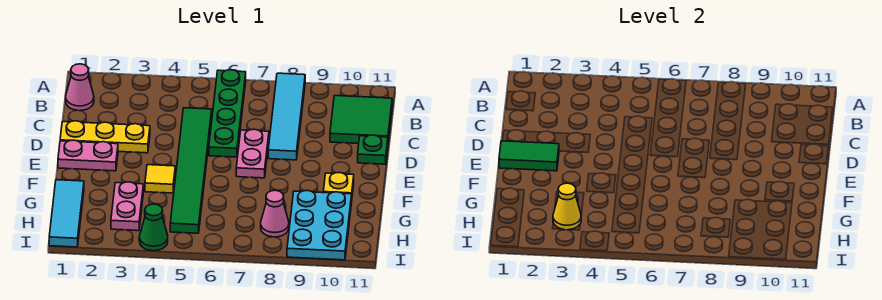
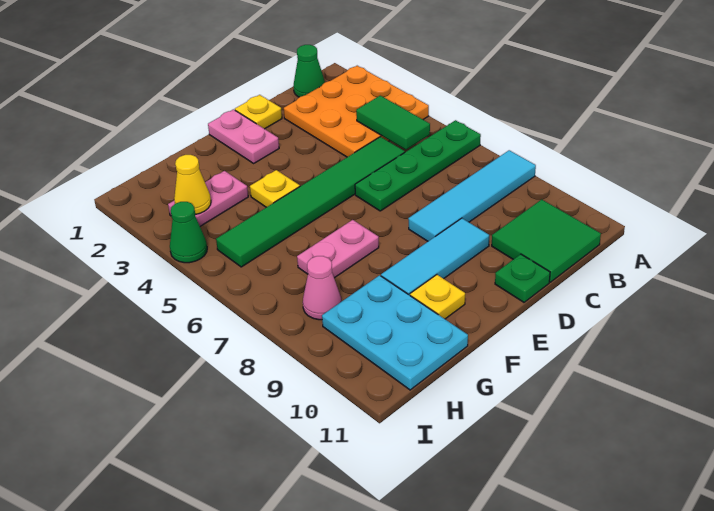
none -> orange 3x3 plate [284,66,429,157]
pink 1x1 cone [66,64,94,111] -> green 1x1 cone [293,45,325,97]
yellow 1x3 plate [60,121,150,153] -> yellow 1x1 plate [235,95,282,129]
pink 1x2 plate [236,129,269,178] -> pink 1x2 plate moved to [297,220,379,278]
green 1x2 tile [499,141,559,171] -> green 1x2 tile moved to [356,96,430,150]
yellow 1x1 tile [145,165,175,193] -> yellow 1x1 plate [250,170,300,207]
cyan 1x3 tile [49,180,84,247] -> cyan 1x3 tile moved to [381,218,489,295]
cyan 2x3 plate [287,190,352,260] -> cyan 2x3 plate turned to [322,275,468,390]

